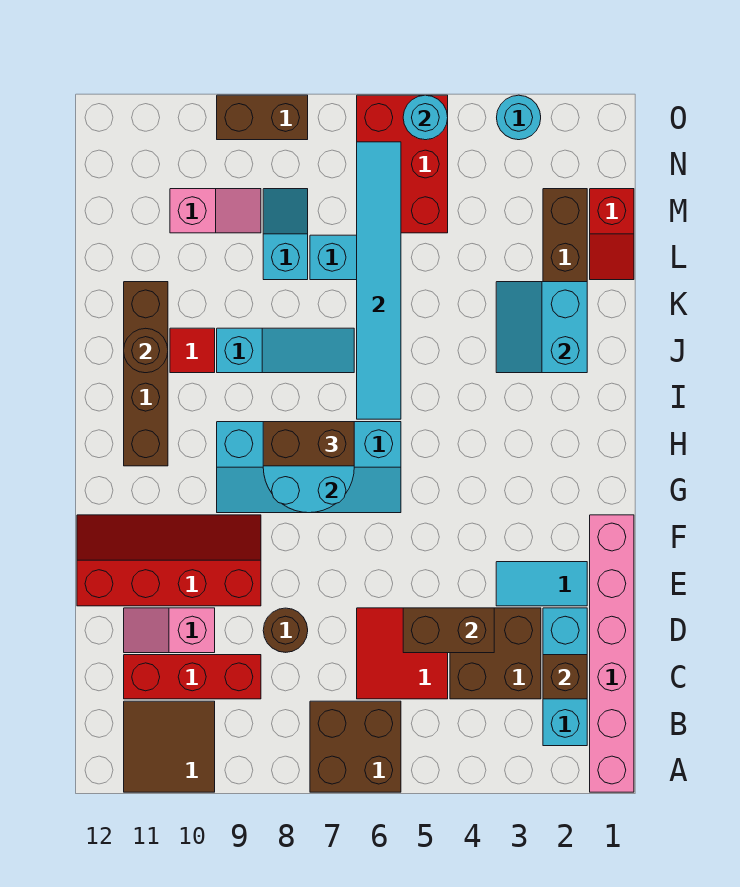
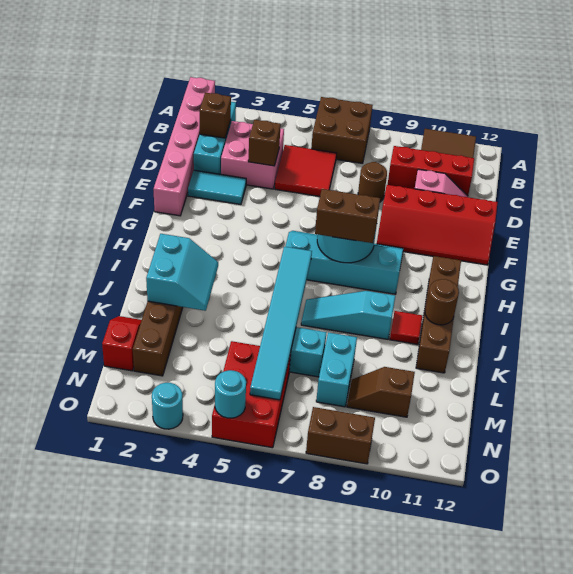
brown 2x2 brick [450,608,541,699] -> pink 2x2 brick [221,121,284,189]
brown 1x2 brick [403,608,494,653] -> brown 1x1 brick [248,120,281,166]
cyan 1x2 slope [263,189,308,280] -> cyan 1x2 brick [316,332,357,407]
pink 1x2 slope [170,189,261,233] -> brown 1x2 slope [347,367,415,417]

